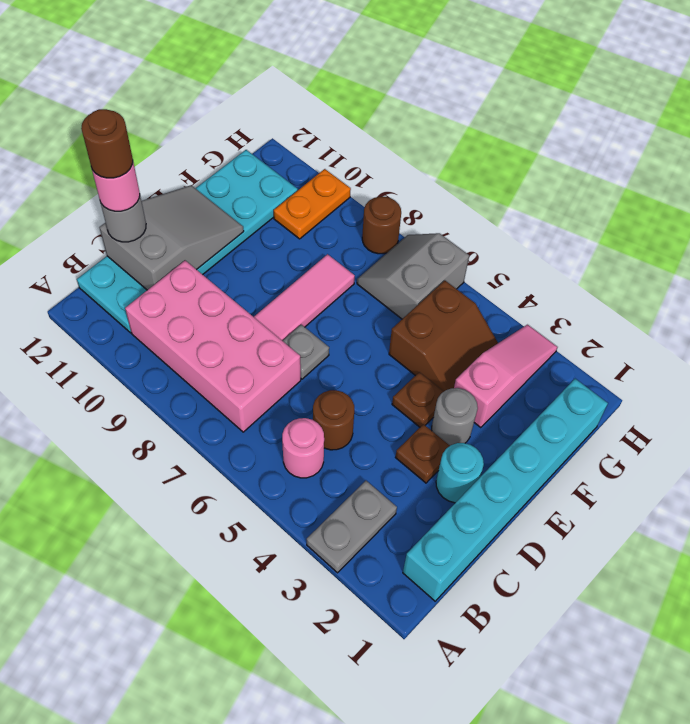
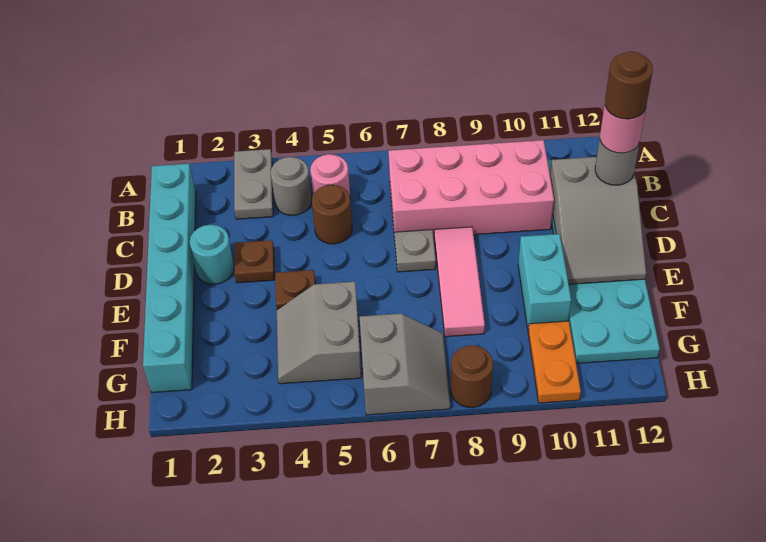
grey 1x1 round brick [432,388,478,446] -> grey 1x1 round brick moved to [271,157,312,215]
none -> cyan 1x2 brick [518,234,571,329]
pink 1x3 slope [454,325,558,428] -> none
brown 2x2 slope [389,280,498,391] -> grey 2x2 slope [277,282,362,384]

